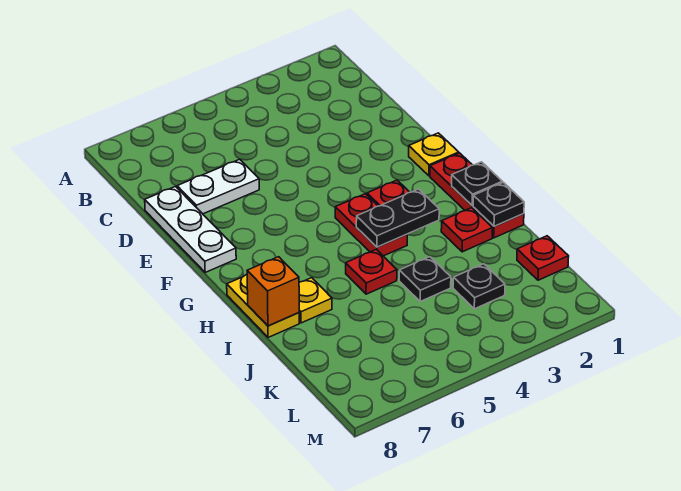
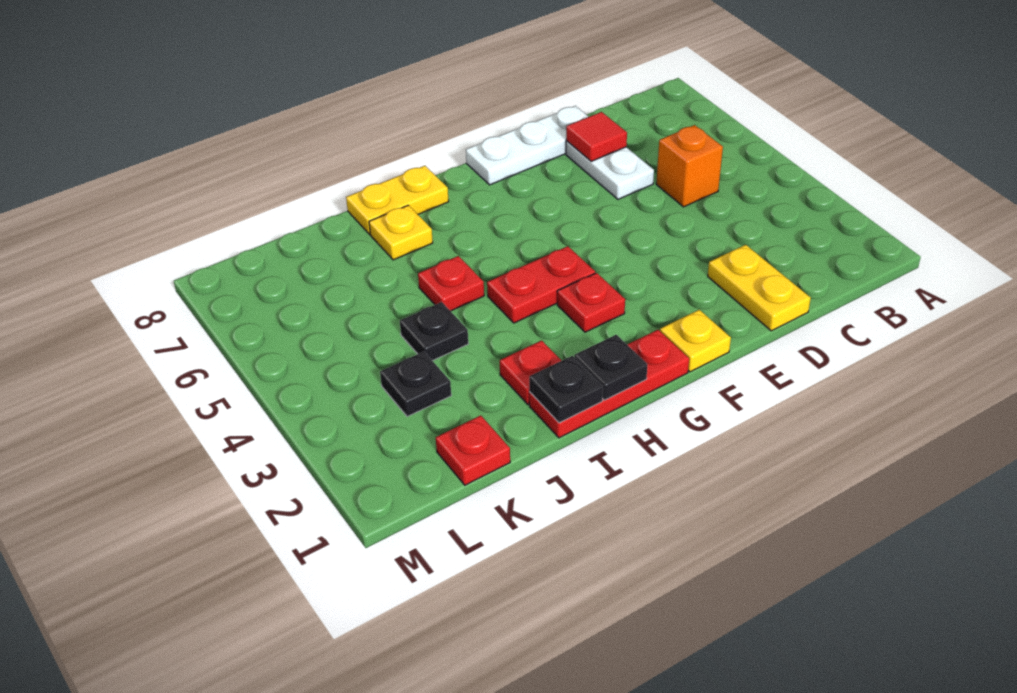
none -> yellow 1x2 plate [708,245,811,331]
none -> red 1x1 tile [566,112,627,161]
black 1x2 plate [356,189,439,247] -> none
orange 1x1 brick [247,257,299,326] -> orange 1x1 brick moved to [656,125,723,207]

